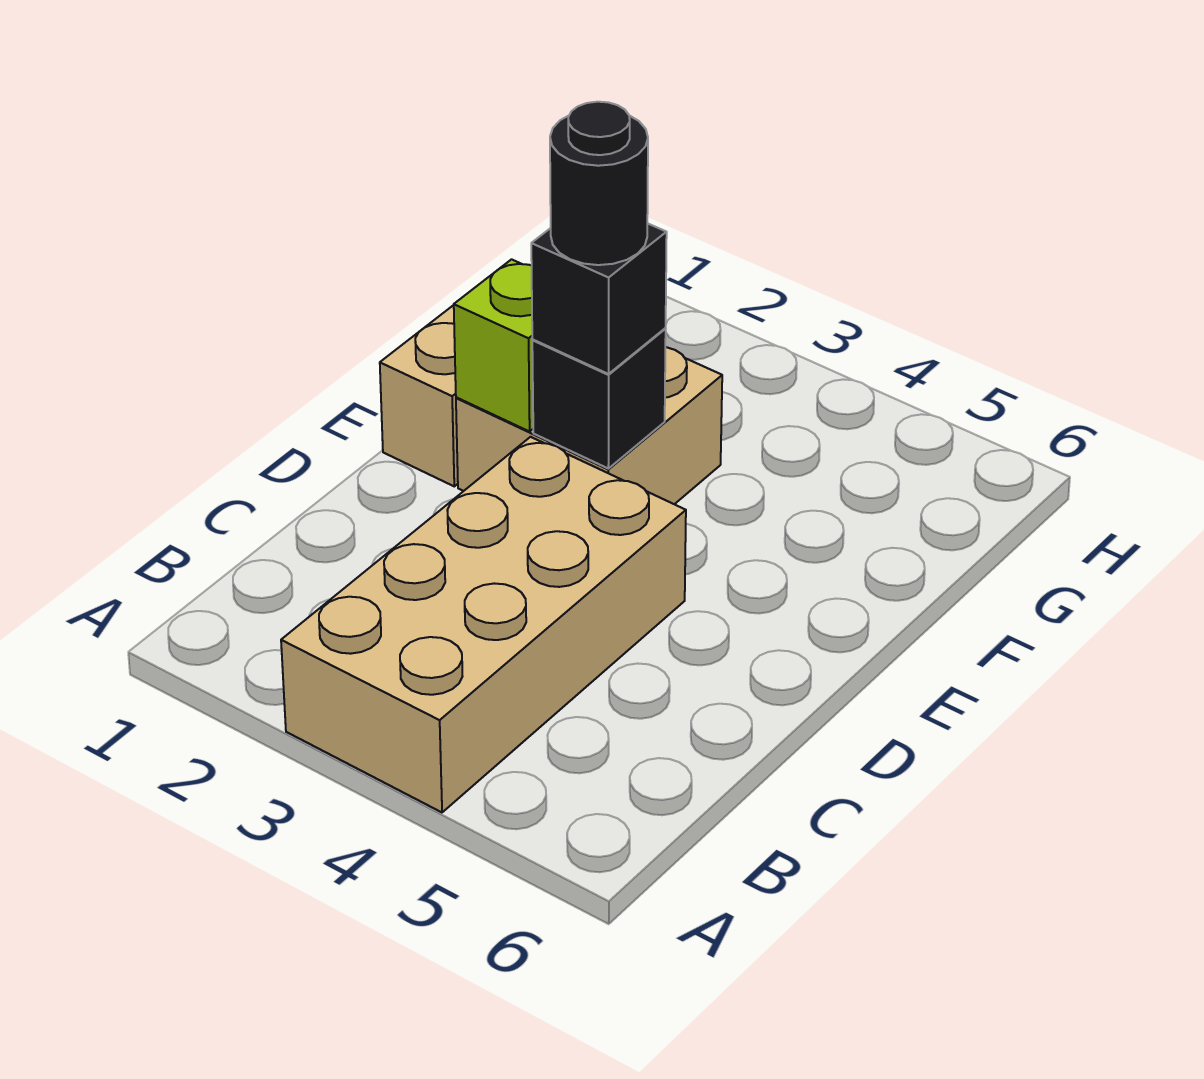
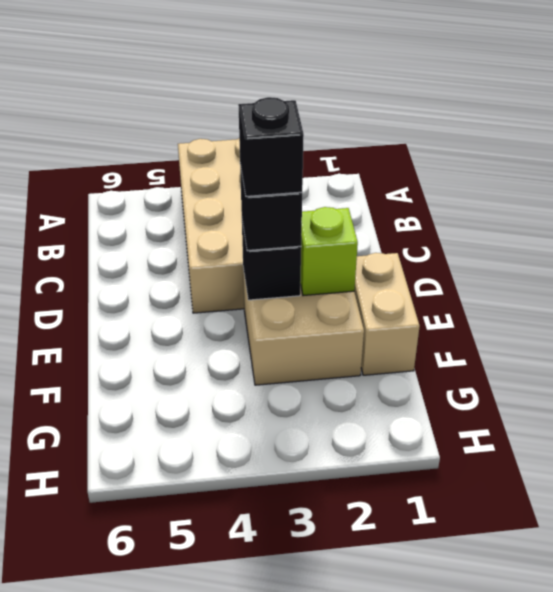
black 1x1 round brick [550,102,648,265] -> black 1x1 brick [238,97,304,196]

